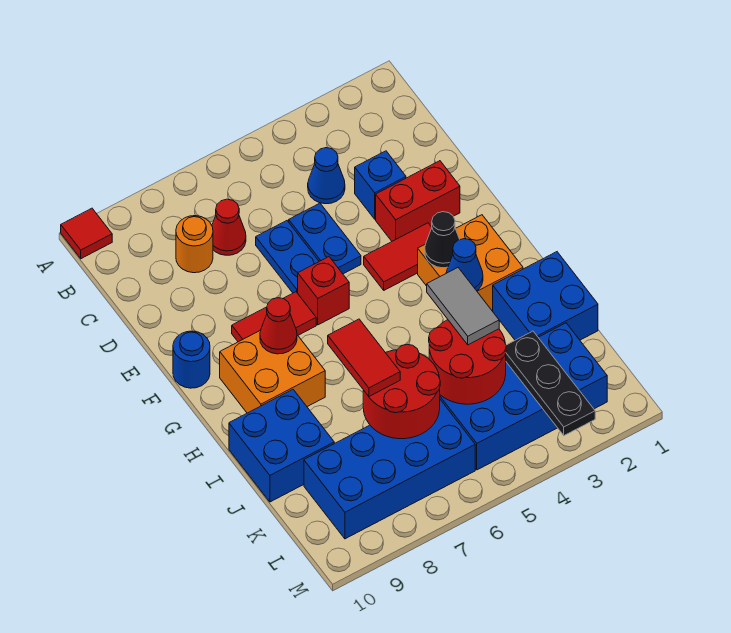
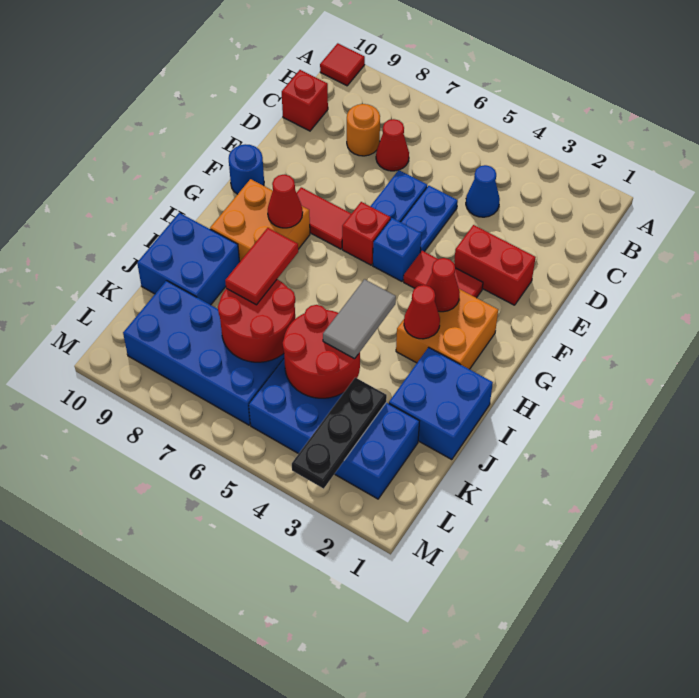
none -> red 1x1 brick [282,70,328,131]
blue 1x1 brick [355,151,406,219] -> blue 1x1 brick moved to [373,218,421,281]
black 1x1 cone [425,212,460,268] -> red 1x1 cone [426,258,460,312]
blue 1x1 cone [446,239,483,291] -> red 1x1 cone [404,285,440,339]

